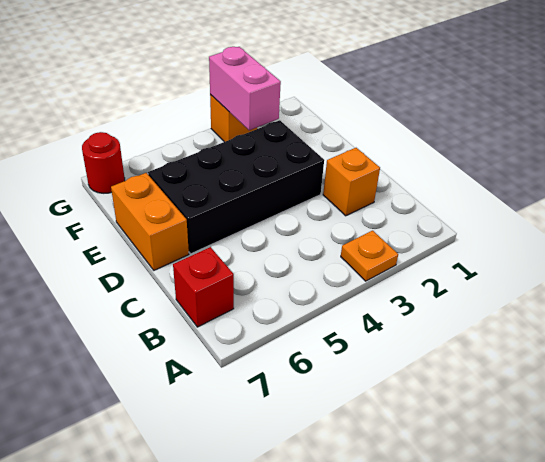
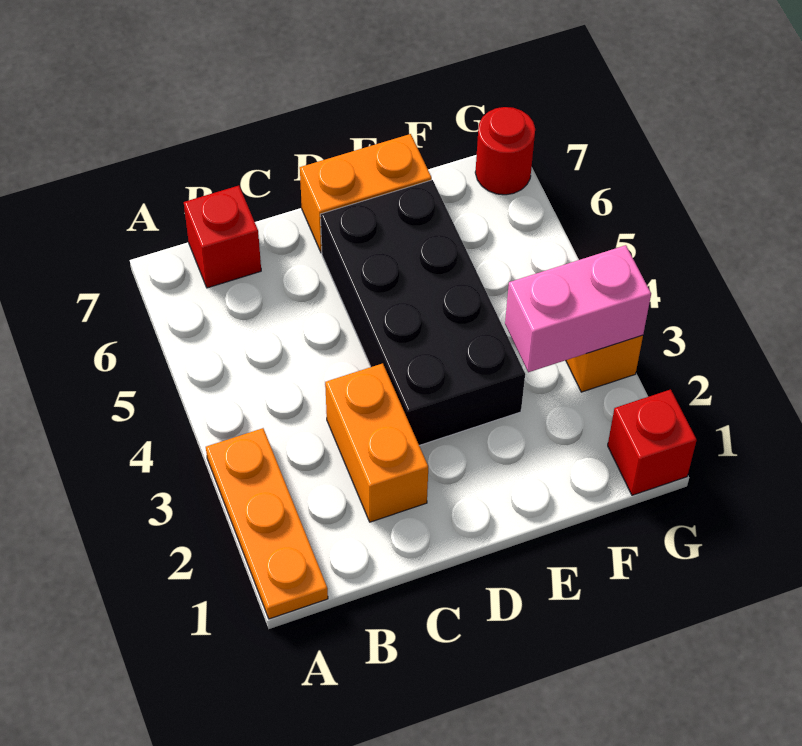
orange 1x1 plate [341,231,398,281] -> orange 1x3 plate [206,428,328,619]
orange 1x1 brick [323,148,380,216] -> orange 1x2 brick [325,363,428,522]
none -> red 1x1 brick [608,389,697,495]

